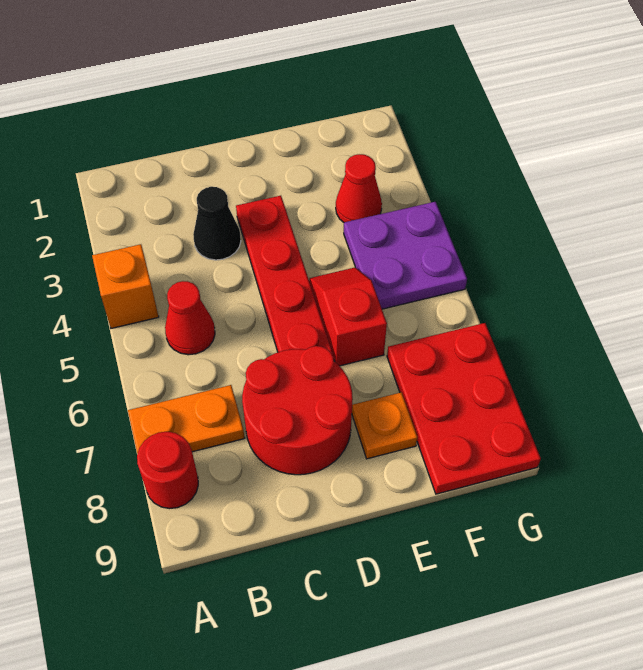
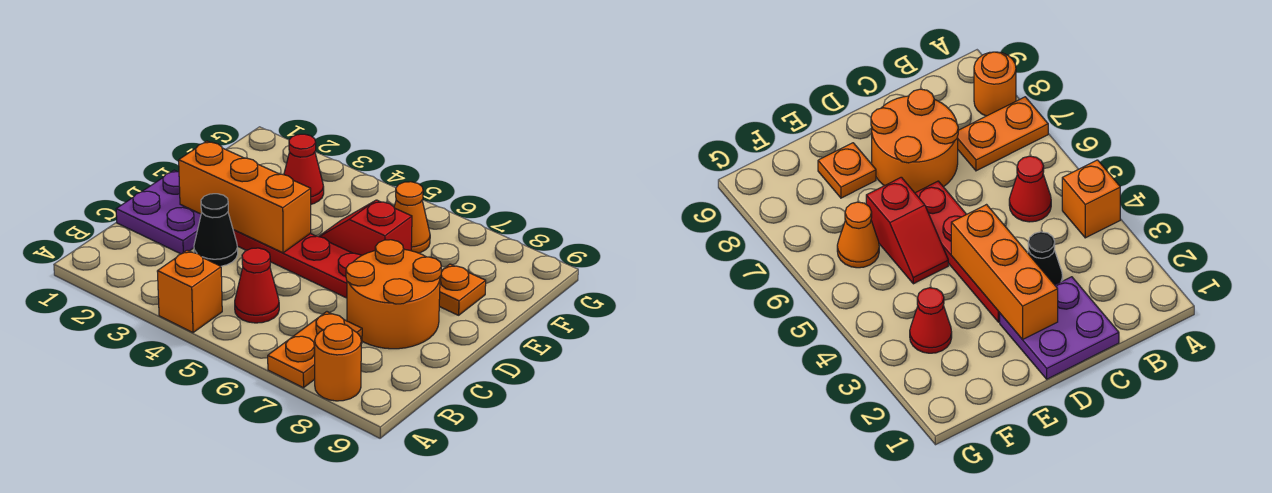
red 1x1 round brick [137,432,198,509] -> orange 1x1 round brick [315,324,361,401]
red 2x2 round brick [242,346,353,475] -> orange 2x2 round brick [346,240,441,349]
none -> orange 1x3 brick [179,141,311,253]
purple 2x2 plate [344,202,467,309] -> purple 2x2 plate moved to [116,170,201,254]
none -> orange 1x1 cone [394,182,430,253]
red 2x3 plate [387,323,541,494] -> none

